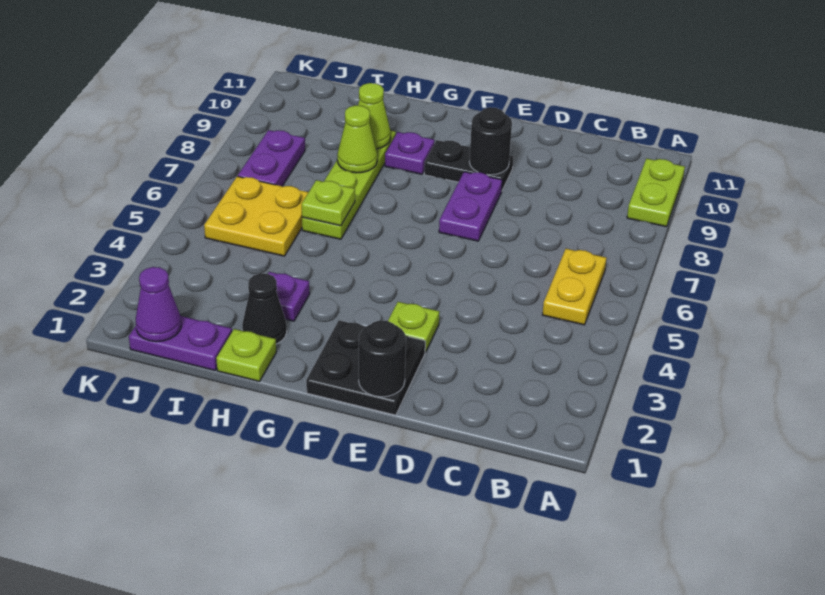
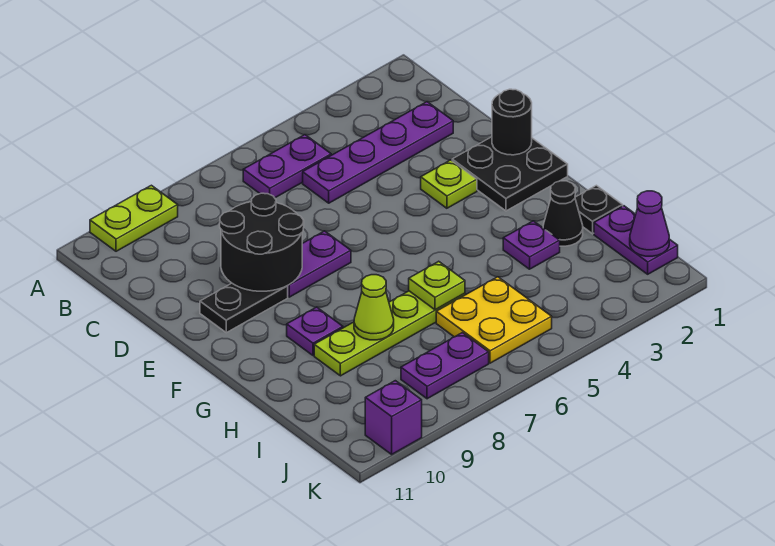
yellow 1x2 plate [542,249,607,325] -> purple 1x2 plate [243,135,331,198]
none -> purple 1x4 plate [303,102,453,203]
black 1x2 plate [424,140,514,190] -> black 1x2 plate turned to [200,283,288,333]
black 1x1 round brick [469,107,512,175] -> black 2x2 round brick [220,193,304,291]
lime 1x1 plate [216,329,276,381] -> black 1x1 plate [575,185,623,234]
lime 1x1 cone [358,83,391,149] -> none
none -> purple 1x1 brick [365,381,422,454]

